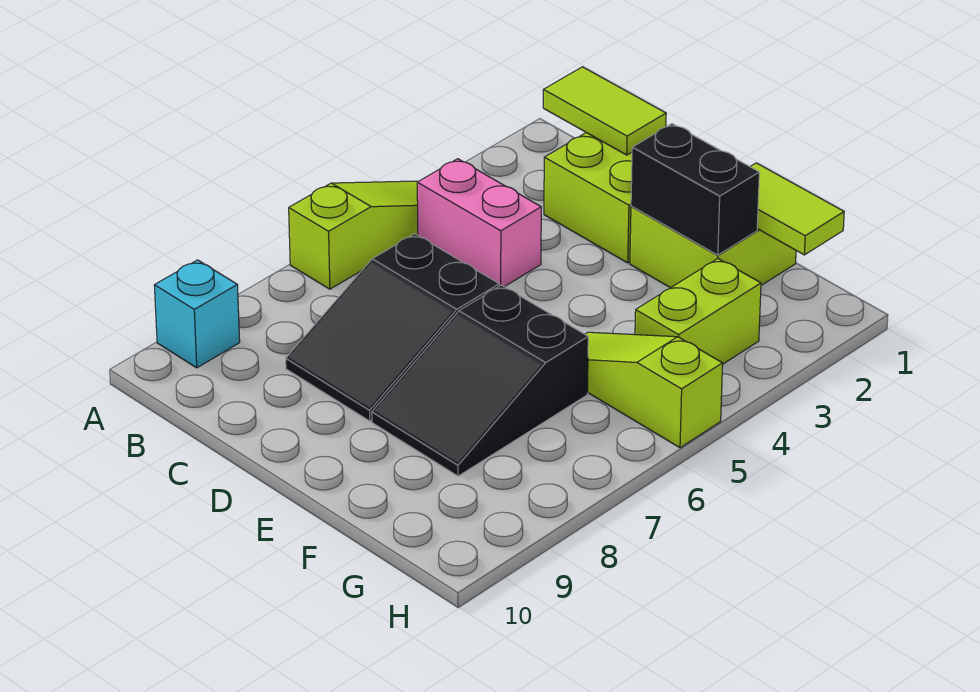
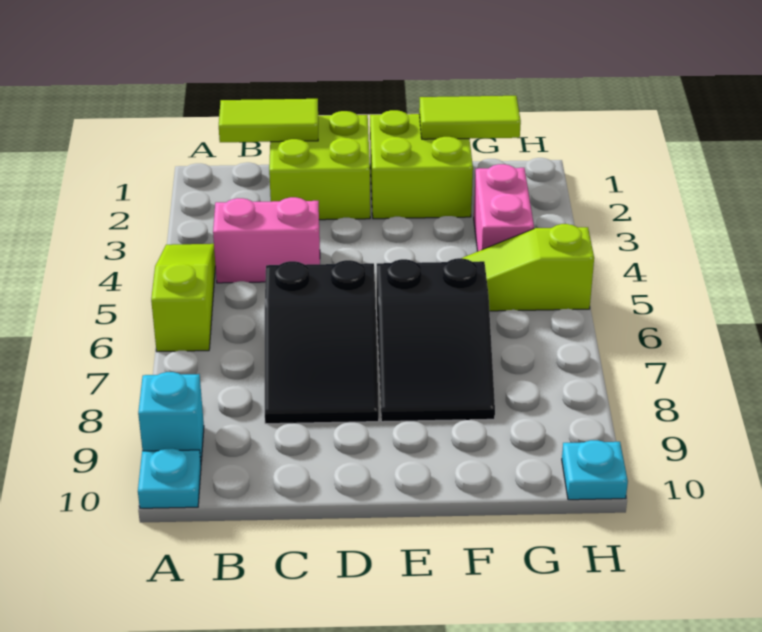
none -> cyan 1x1 plate [138,449,201,508]
black 1x2 brick [631,124,759,255] -> none
lime 1x2 brick [635,259,761,364] -> pink 1x2 brick [474,164,534,251]
none -> cyan 1x1 plate [562,440,628,500]

